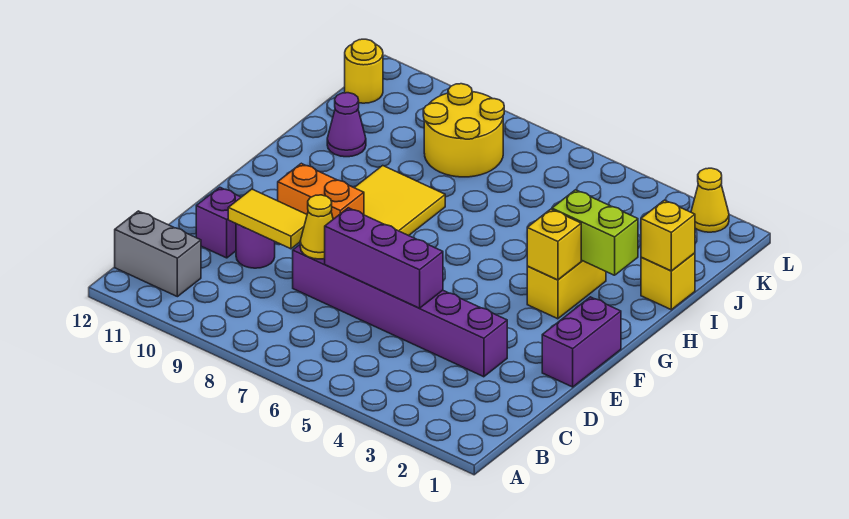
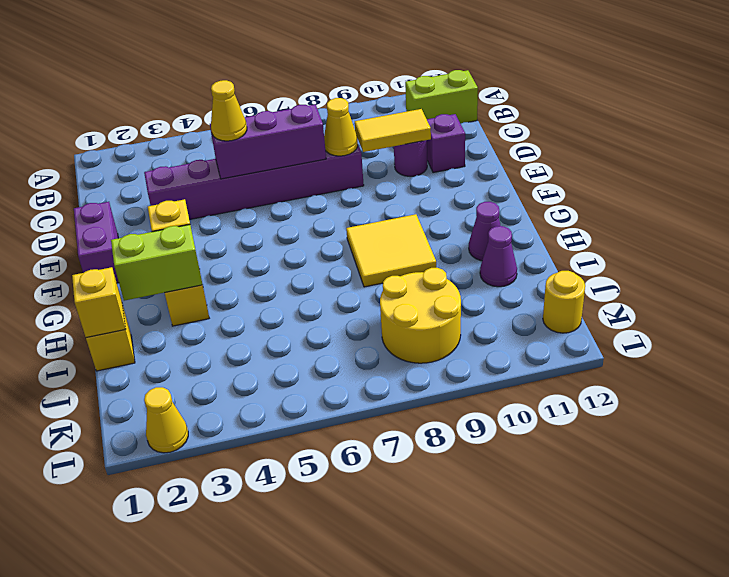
grey 1x2 brick [115,211,201,297] -> lime 1x2 brick [405,70,478,124]
none -> yellow 1x1 cone [211,80,247,141]
orange 1x2 brick [278,163,364,219] -> none
none -> purple 1x1 cone [469,202,501,261]

